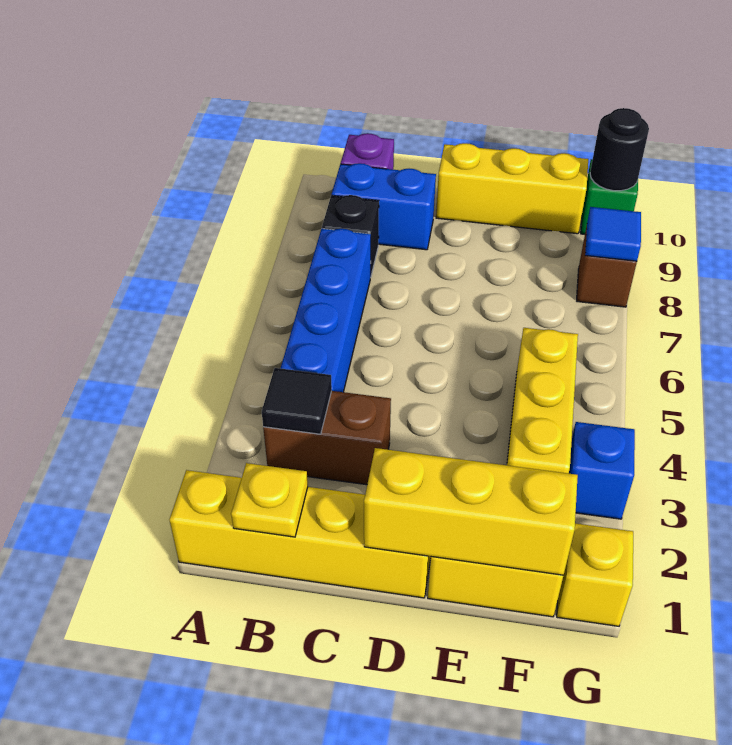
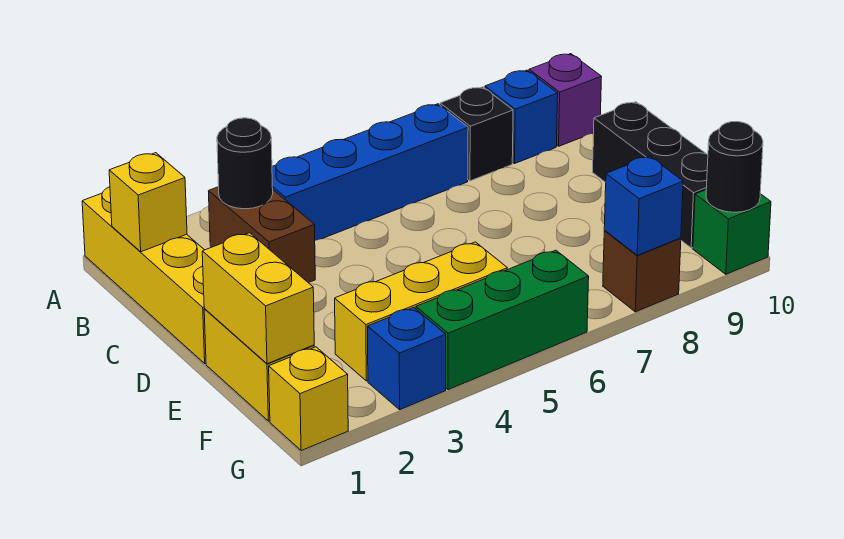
yellow 1x1 plate [231,463,308,537] -> yellow 1x1 brick [109,153,187,252]
black 1x1 tile [262,368,332,434] -> black 1x1 round brick [217,118,273,209]
blue 1x2 brick [332,163,436,250] -> blue 1x1 brick [485,70,558,163]
yellow 1x3 brick [364,448,578,575] -> yellow 1x2 brick [202,233,314,364]
yellow 1x3 brick [436,143,588,234] -> black 1x3 brick [593,102,708,248]
none -> green 1x3 brick [416,250,589,390]
blue 1x1 tile [585,207,641,261] -> blue 1x1 brick [604,156,683,255]

